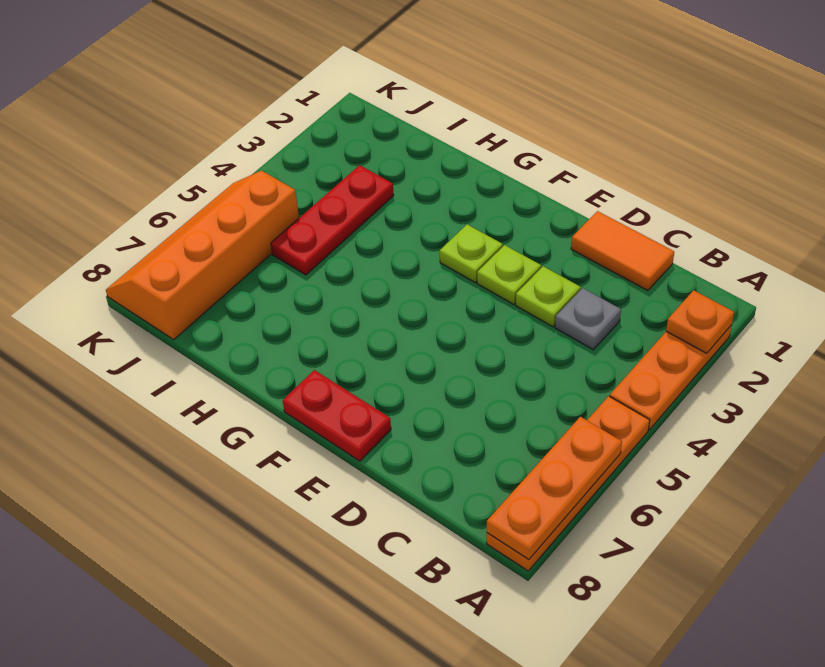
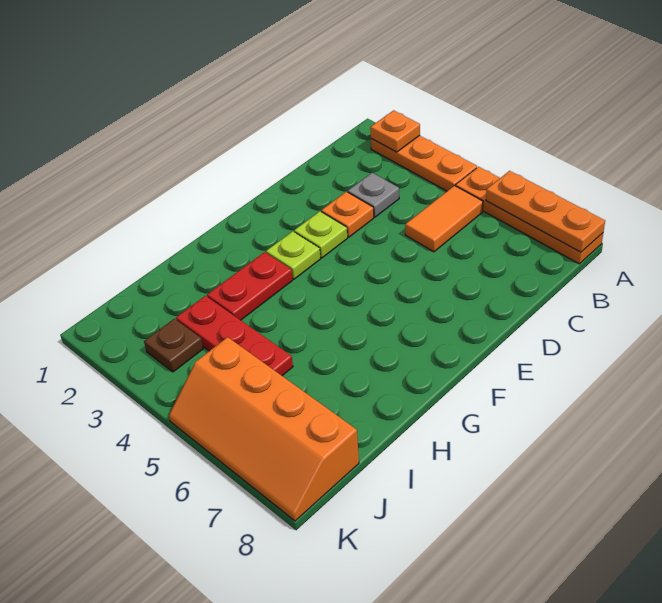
orange 1x2 tile [571,211,674,291] -> orange 1x2 tile moved to [405,185,483,252]
lime 1x1 plate [516,266,581,327] -> orange 1x1 plate [321,191,374,237]
red 1x2 plate [283,370,391,461] -> red 1x2 plate moved to [207,252,293,320]
none -> brown 1x1 plate [144,319,203,372]

